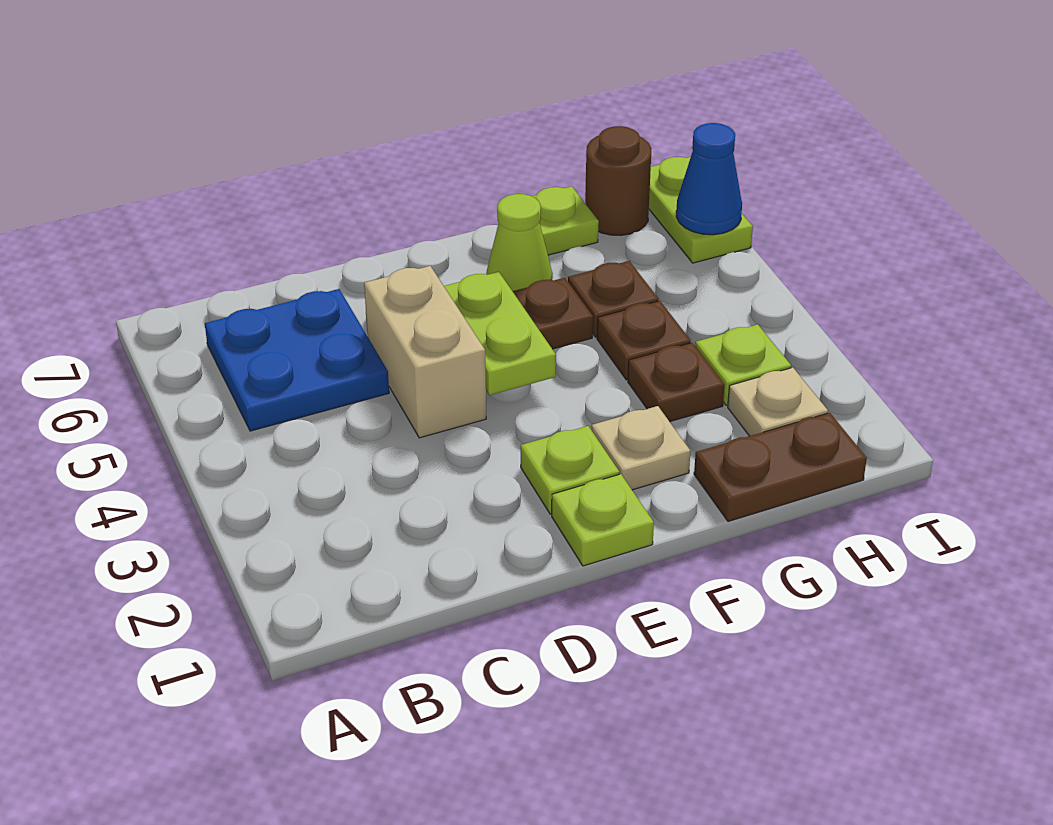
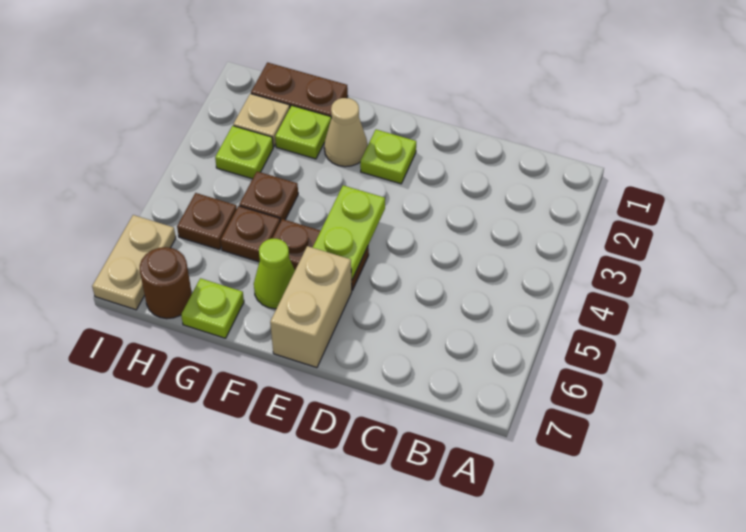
blue 2x2 plate [205,289,389,431] -> none
tan 1x2 brick [364,266,486,438] -> tan 1x2 brick moved to [270,246,352,368]
lime 1x1 plate [552,474,654,566] -> lime 1x1 plate moved to [275,106,331,159]
tan 1x1 plate [592,406,690,490] -> tan 1x1 cone [324,98,367,167]
brown 1x1 plate [628,343,725,422] -> brown 1x1 plate moved to [177,193,237,250]
lime 1x2 plate [649,157,753,263] -> tan 1x2 plate [92,215,176,310]
blue 1x1 cone [676,123,742,235] -> none

